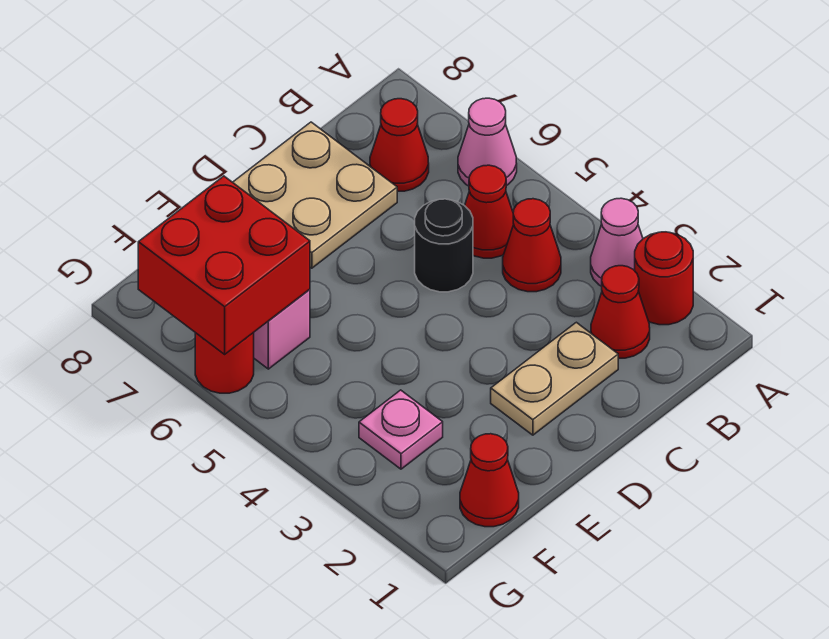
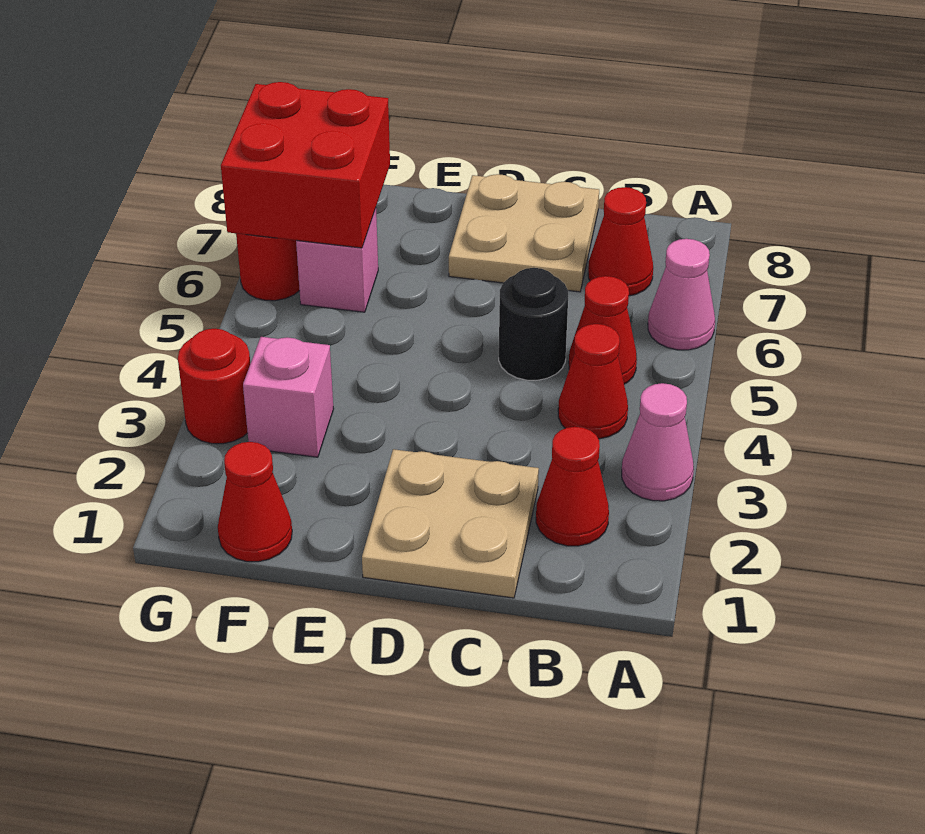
red 1x1 round brick [635,232,693,325] -> red 1x1 round brick moved to [178,329,250,444]
tan 1x2 plate [491,322,618,435] -> tan 2x2 plate [362,449,539,598]
pink 1x1 plate [359,390,443,469] -> pink 1x1 brick [243,337,333,457]

